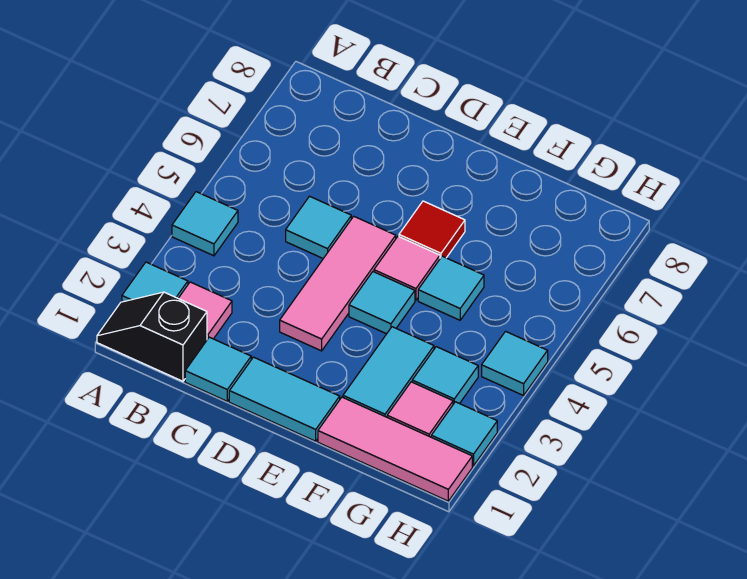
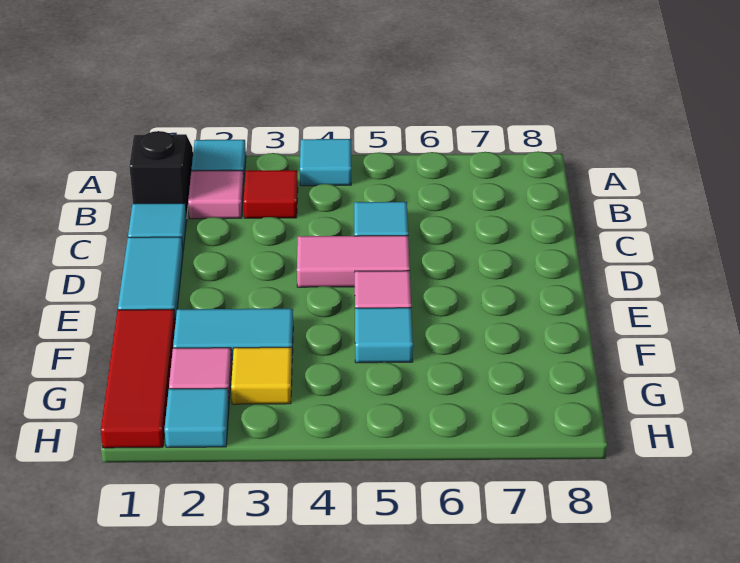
pink 1x3 tile [280,216,396,351] -> pink 1x2 tile [297,236,410,287]
cyan 1x1 tile [349,272,415,334] -> none
red 1x1 tile [399,201,465,258] -> red 1x1 tile moved to [244,170,298,218]
pink 1x3 tile [318,397,472,501] -> red 1x3 tile [101,309,175,448]
cyan 1x1 tile [412,347,478,404] -> yellow 1x1 tile [231,347,292,404]
cyan 1x1 tile [482,331,548,395] -> none

